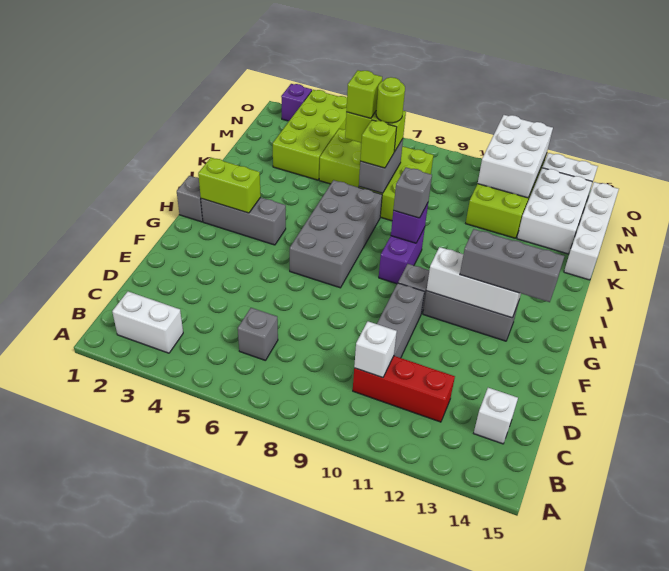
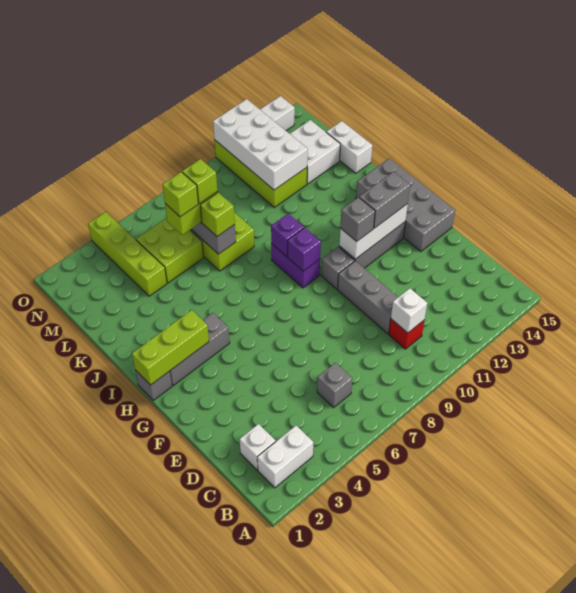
red 1x3 brick [353,356,455,422] -> red 1x1 brick [389,319,424,349]
white 1x1 brick [474,388,518,444] -> white 1x1 brick moved to [240,424,276,470]
grey 2x4 brick [290,180,382,288] -> grey 2x4 brick moved to [356,158,455,252]
grey 1x3 brick [460,229,564,302] -> grey 1x2 brick [359,172,410,228]
lime 1x2 brick [198,158,261,213] -> lime 1x3 brick [132,310,209,385]
grey 1x1 brick [393,167,432,218] -> grey 1x1 brick moved to [340,197,375,242]
white 1x4 brick [564,182,619,280] -> white 1x2 brick [326,121,372,173]
lime 2x4 brick [273,90,347,180] -> lime 1x4 brick [88,212,167,296]
lime 1x1 round brick [376,77,405,123] -> lime 1x1 brick [182,159,217,204]
white 2x3 brick [517,168,592,254] -> white 2x2 brick [290,120,340,184]
white 2x3 brick [478,115,553,198] -> white 2x4 brick [213,99,308,190]
purple 1x1 brick [281,84,312,121] -> purple 1x1 brick moved to [288,228,321,271]

